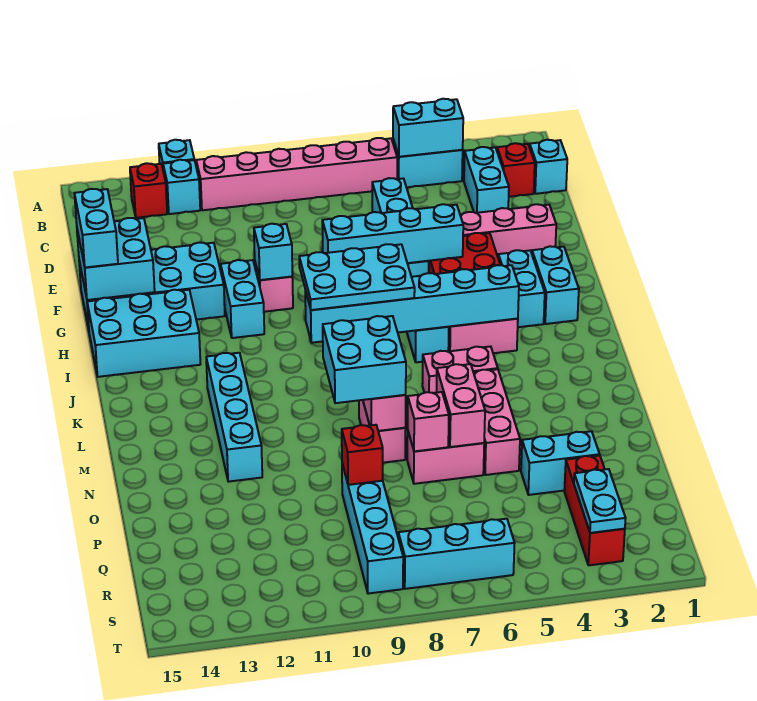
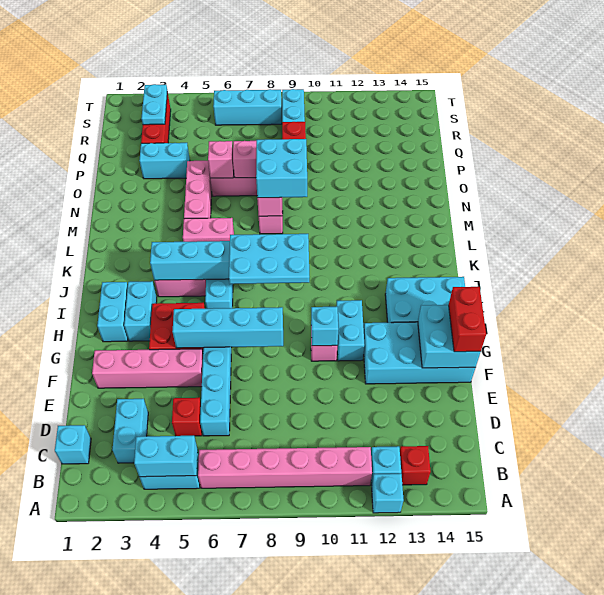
red 1x1 brick [497,143,535,197] -> red 1x1 brick moved to [172,398,202,436]
cyan 1x2 brick [74,189,118,268] -> red 1x2 brick [449,287,486,352]
cyan 1x4 brick [206,353,262,482] -> none
pink 1x2 brick [437,364,485,447] -> pink 1x1 brick [208,141,234,178]

